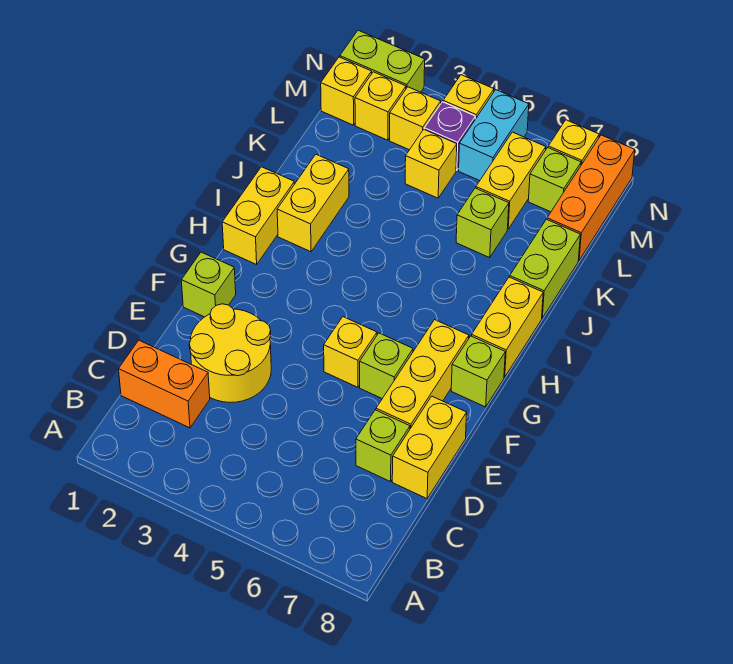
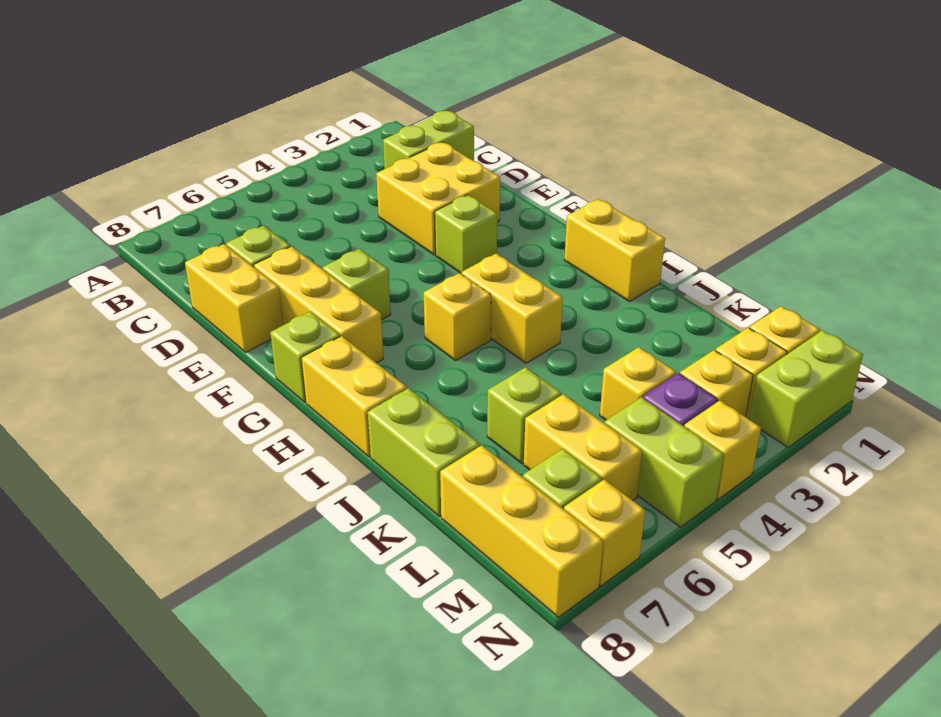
orange 1x2 brick [119,340,210,428] -> lime 1x2 brick [383,111,474,169]
yellow 2x2 round brick [189,304,271,403] -> yellow 2x2 brick [376,142,500,255]
lime 1x1 brick [181,252,236,317] -> lime 1x1 brick moved to [435,195,498,273]
yellow 1x1 brick [324,317,377,387] -> yellow 1x1 brick moved to [424,273,491,361]
yellow 1x2 brick [277,154,349,252] -> yellow 1x2 brick moved to [461,254,563,363]
orange 1x3 brick [547,135,635,260] -> yellow 1x3 brick [440,445,603,617]
cyan 1x2 brick [459,90,529,181] -> lime 1x2 brick [605,397,724,527]

